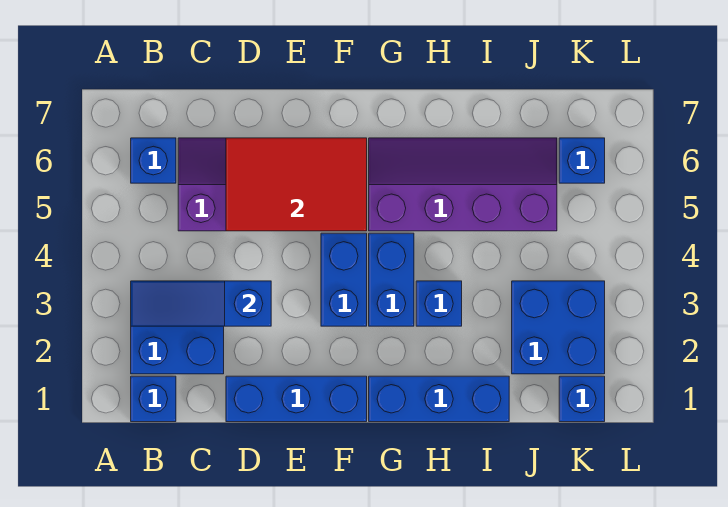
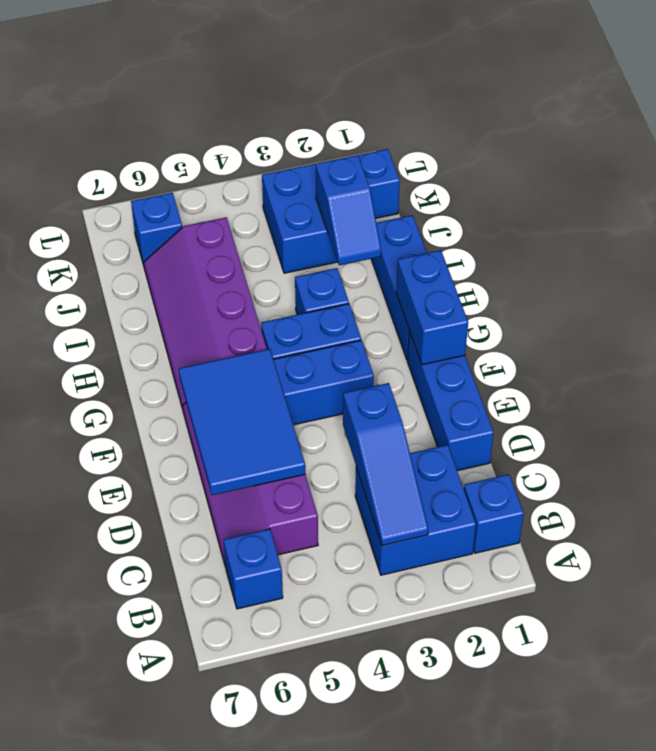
red 2x3 tile [226,138,367,231] -> blue 2x3 tile [179,349,305,495]
none -> blue 1x2 brick [396,250,468,365]
none -> blue 1x2 slope [316,155,381,265]

